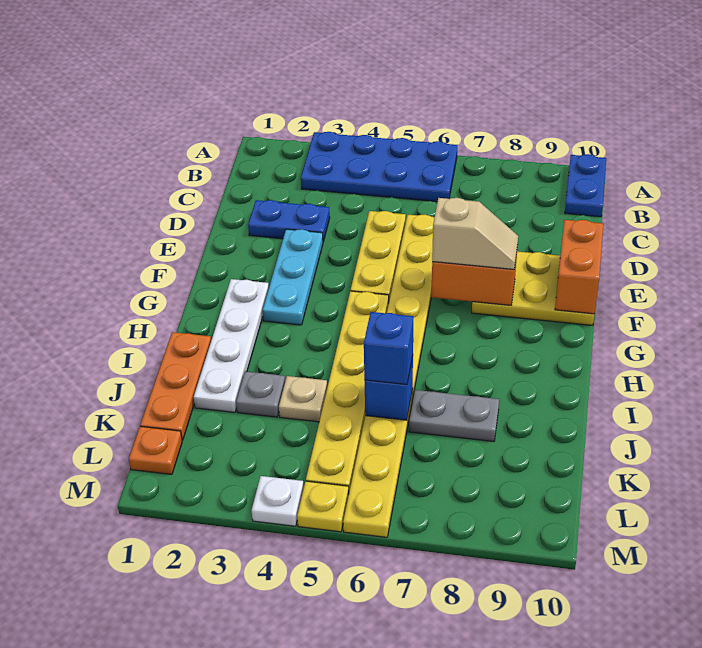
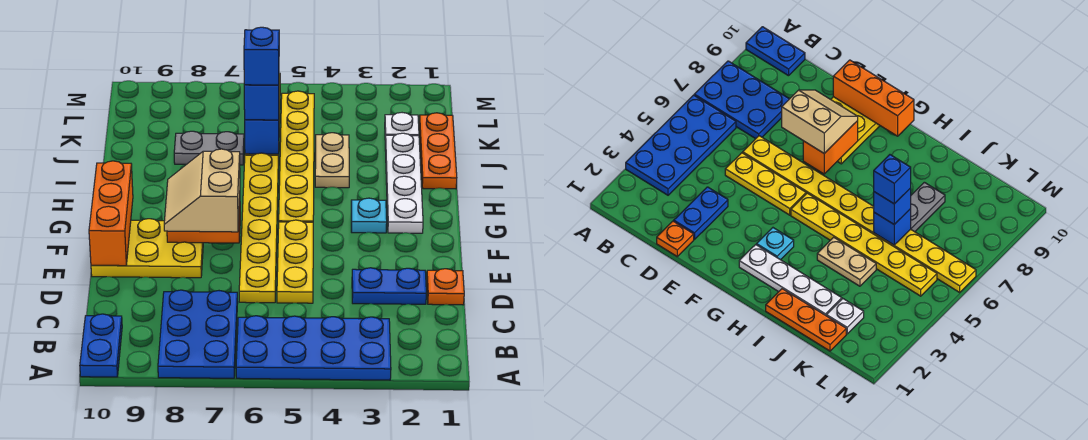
none -> blue 2x3 plate [158,290,238,378]
cyan 1x3 plate [263,229,323,325] -> cyan 1x1 plate [351,198,387,233]
orange 1x2 brick [555,220,603,314] -> orange 1x3 brick [89,161,133,266]
tan 1x2 slope [432,198,518,269] -> tan 2x2 slope [164,149,240,232]
grey 1x1 plate [236,371,285,417] -> none
tan 1x1 plate [279,376,327,422] -> tan 1x2 plate [315,133,349,188]
none -> blue 1x1 brick [244,27,279,85]
orange 1x1 plate [129,426,182,474] -> orange 1x1 plate moved to [427,269,464,305]
white 1x1 plate [252,476,304,526] -> white 1x1 plate moved to [385,113,419,141]
yellow 1x1 plate [297,481,349,532] -> none

